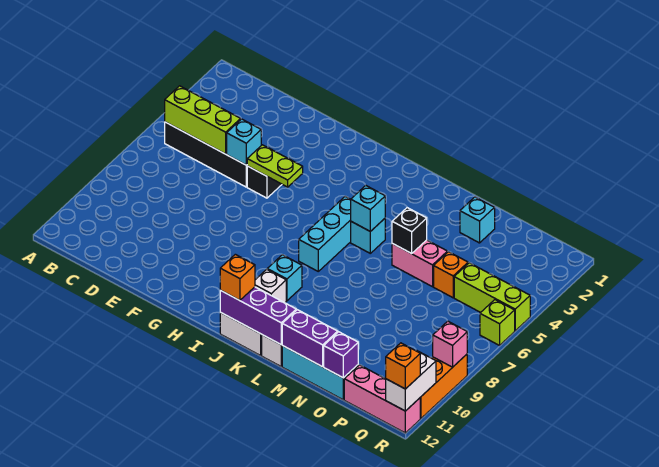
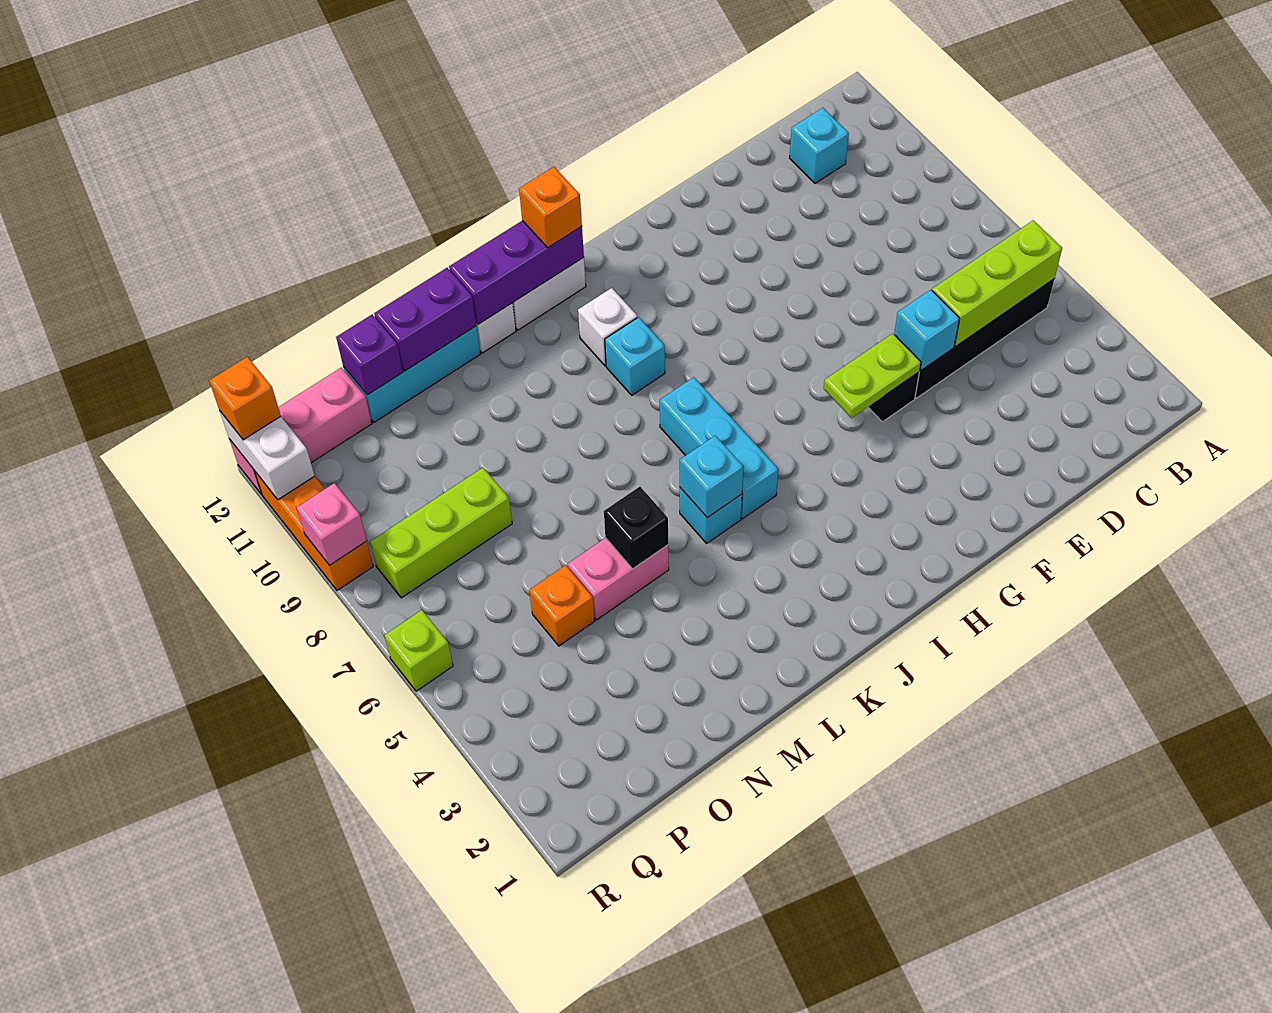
cyan 1x1 brick [460,197,495,243] -> cyan 1x1 brick moved to [790,108,849,183]
lime 1x3 brick [454,263,530,331] -> lime 1x3 brick moved to [370,468,512,598]

